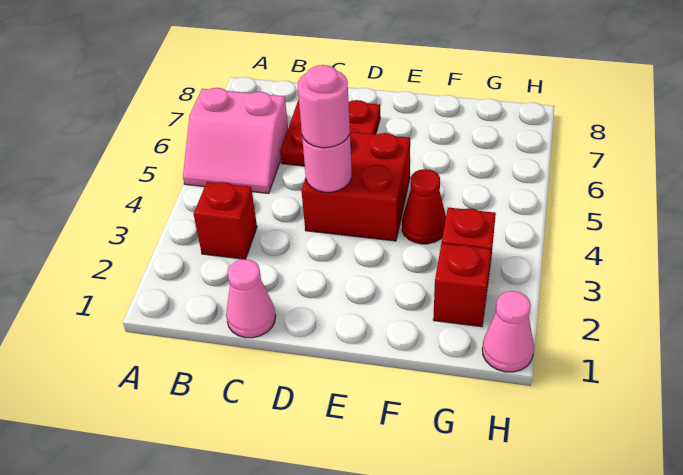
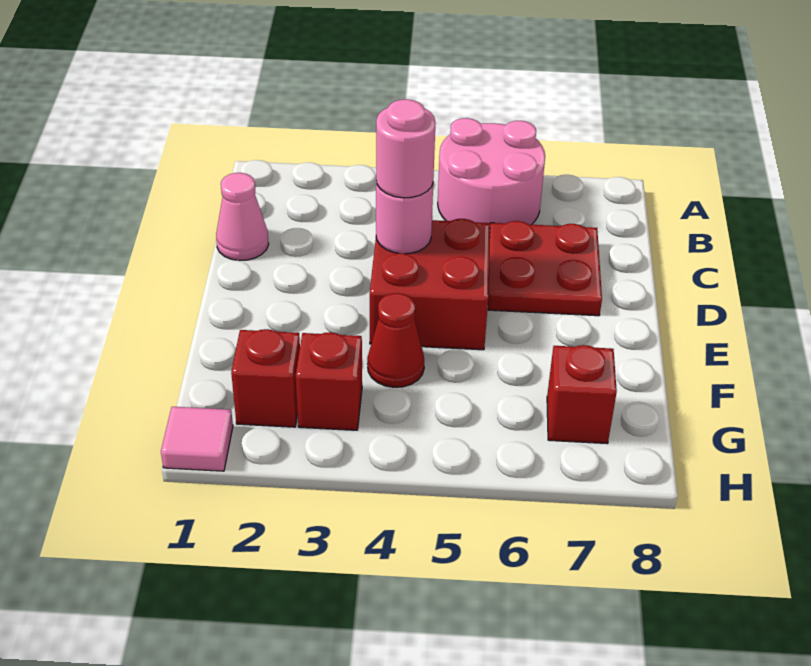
pink 2x2 slope [183,88,288,193] -> pink 2x2 round brick [438,118,545,237]
red 1x1 brick [194,182,257,259] -> red 1x1 brick moved to [547,345,617,444]
pink 1x1 cone [482,291,534,372] -> pink 1x1 tile [161,407,233,471]

